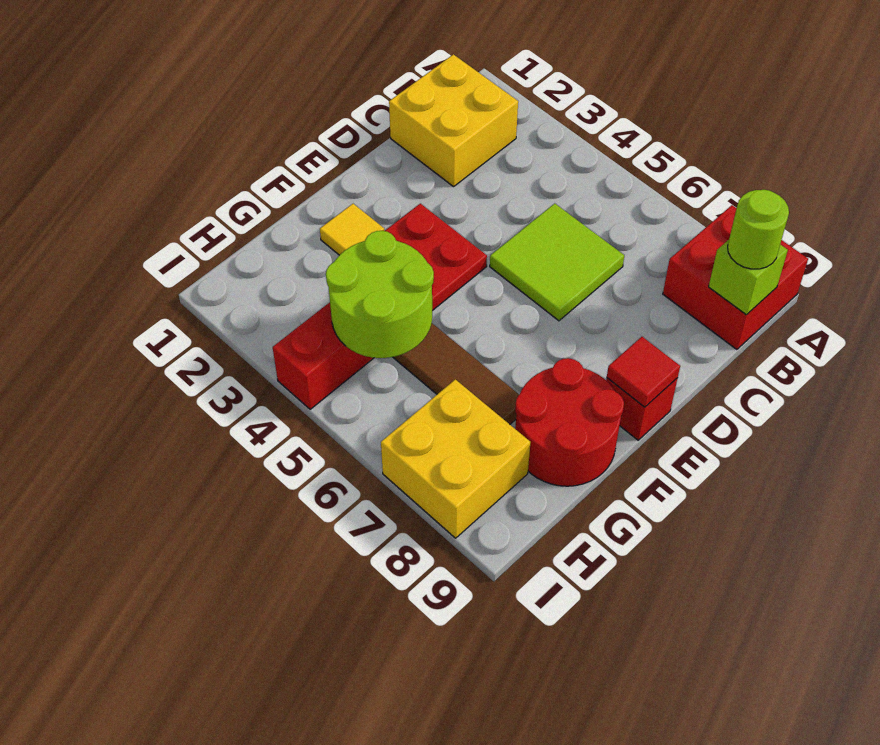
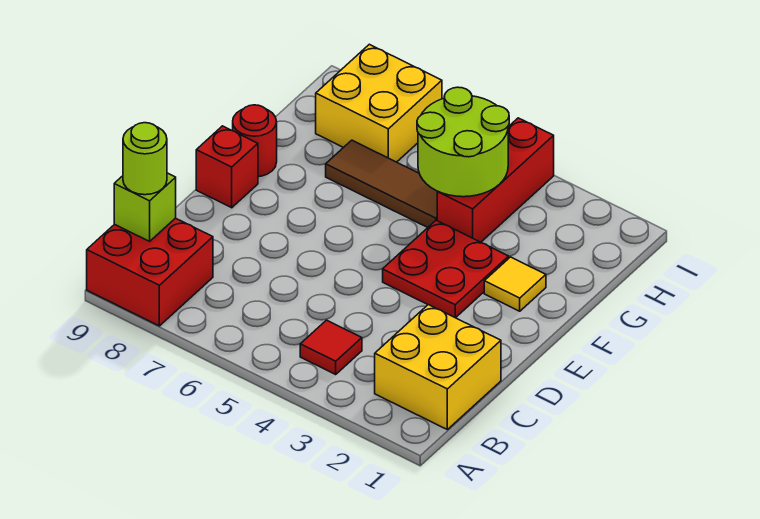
lime 2x2 tile [490,203,624,321] -> none
red 1x1 tile [607,337,680,407] -> red 1x1 tile moved to [300,320,362,374]
red 2x2 round brick [515,358,624,486] -> red 1x1 round brick [233,105,277,177]

